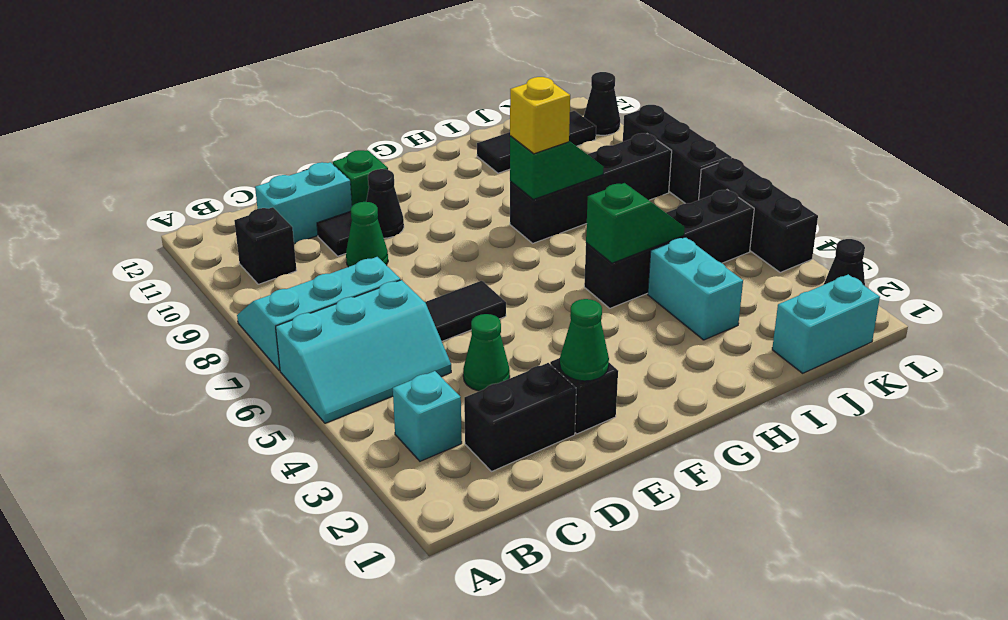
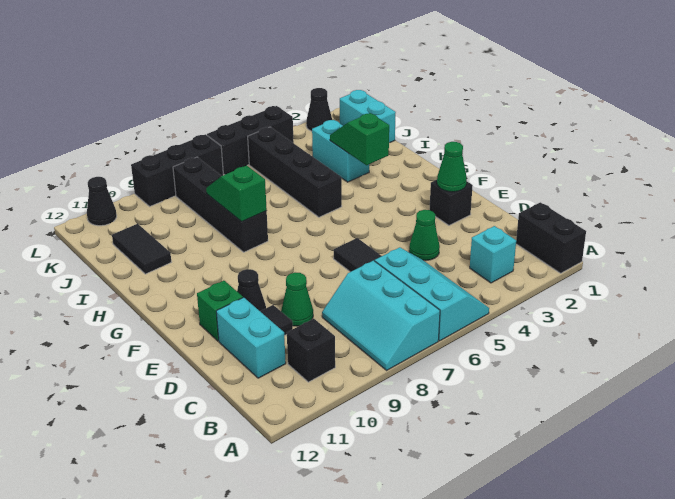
black 1x2 brick [464,363,576,471] -> black 1x2 brick moved to [516,202,586,273]
green 1x2 slope [586,183,685,263] -> green 1x2 slope moved to [330,113,389,165]
yellow 1x1 brick [510,77,570,154] -> none
cyan 1x2 brick [648,237,743,340] -> cyan 1x2 brick turned to [312,120,369,182]
black 1x3 tile [477,111,596,173] -> black 1x2 tile [112,224,171,274]

